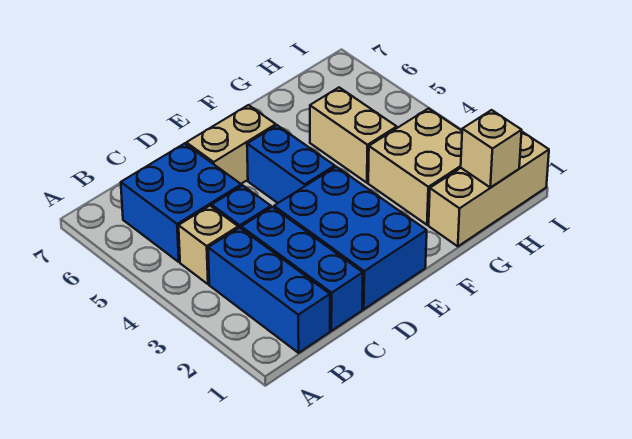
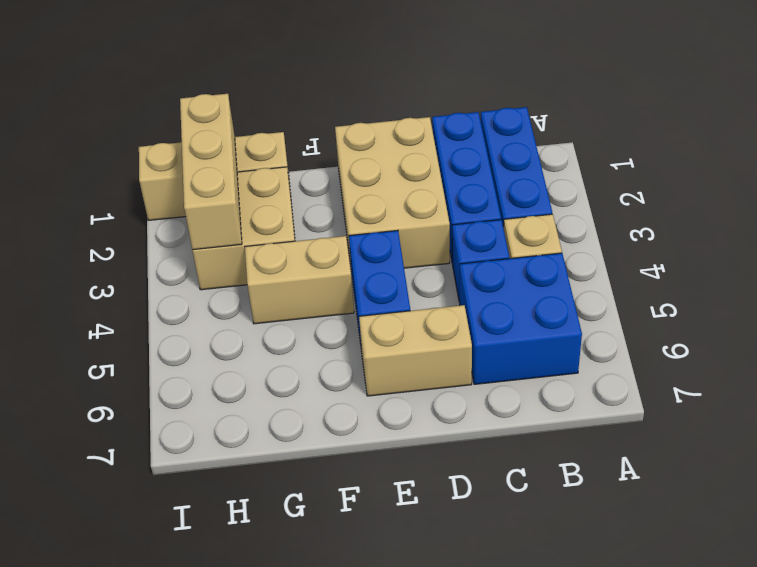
blue 2x3 brick [274,167,427,309] -> tan 2x3 brick [335,117,450,272]
tan 1x2 brick [310,88,397,183] -> tan 1x2 brick turned to [245,236,354,324]
tan 1x1 brick [461,110,522,187] -> tan 1x3 brick [180,94,242,250]

